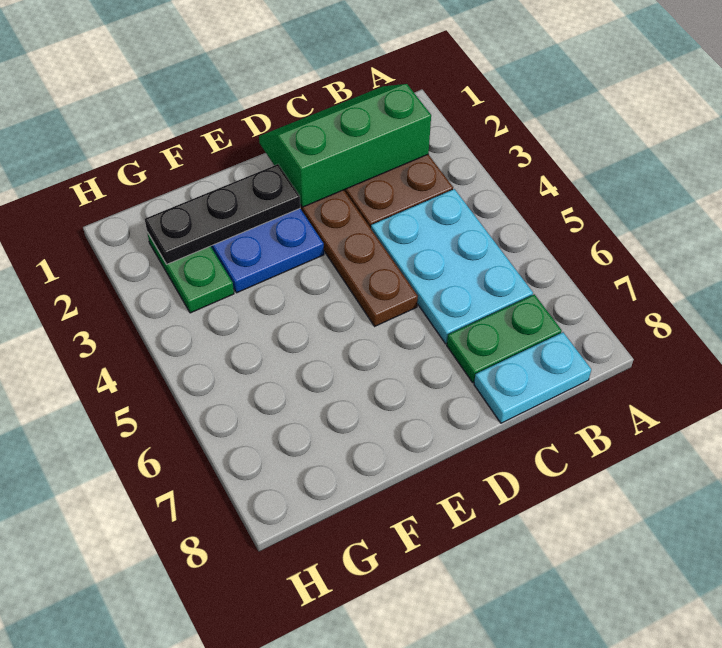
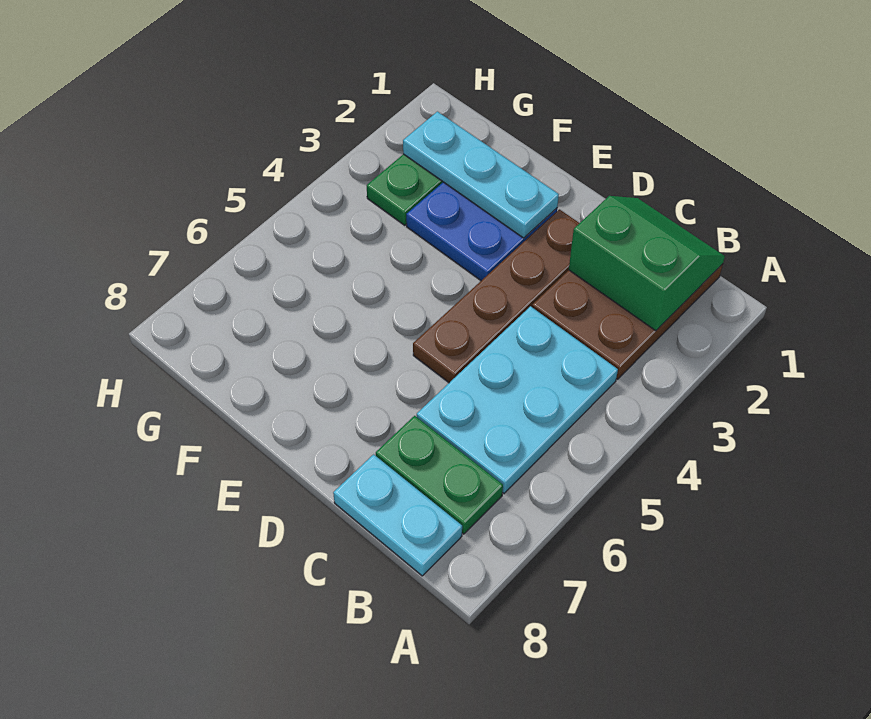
green 2x3 slope [259,84,431,207] -> green 2x2 slope [569,196,725,331]
black 1x3 plate [145,164,300,264] -> cyan 1x3 plate [403,112,559,238]

